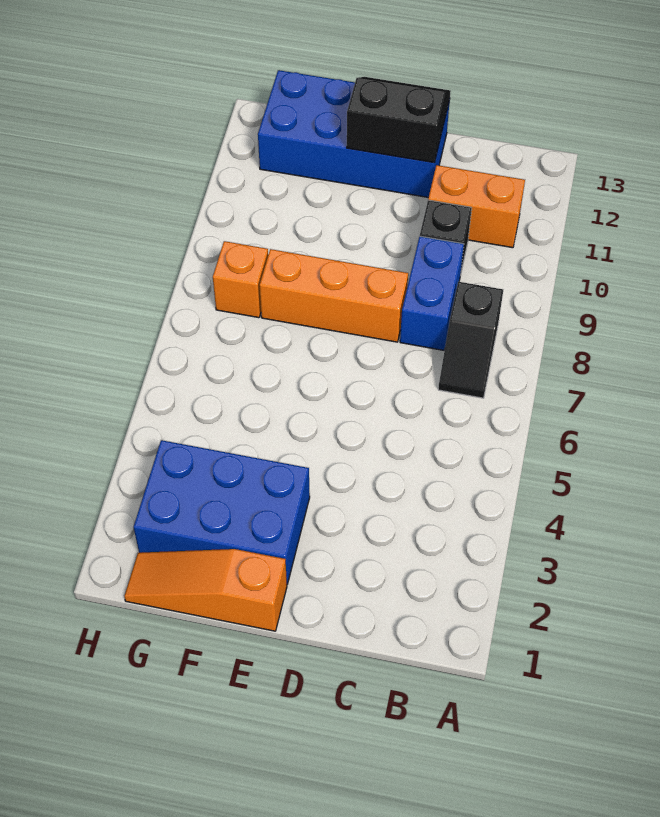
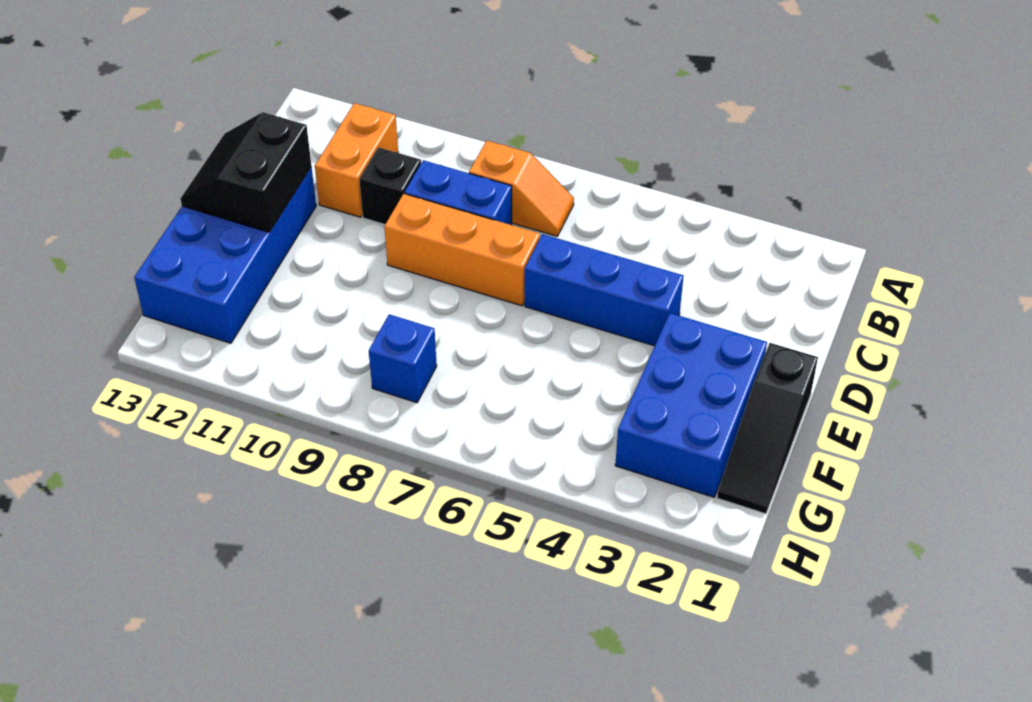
black 1x2 slope [438,282,503,398] -> orange 1x2 slope [469,141,574,236]
none -> blue 1x3 brick [525,234,683,346]
orange 1x3 brick [260,249,408,342] -> orange 1x3 brick turned to [384,194,540,306]
orange 1x3 slope [124,549,287,631] -> black 1x3 slope [717,343,818,514]
orange 1x1 brick [213,241,268,318] -> blue 1x1 brick [369,314,437,403]

